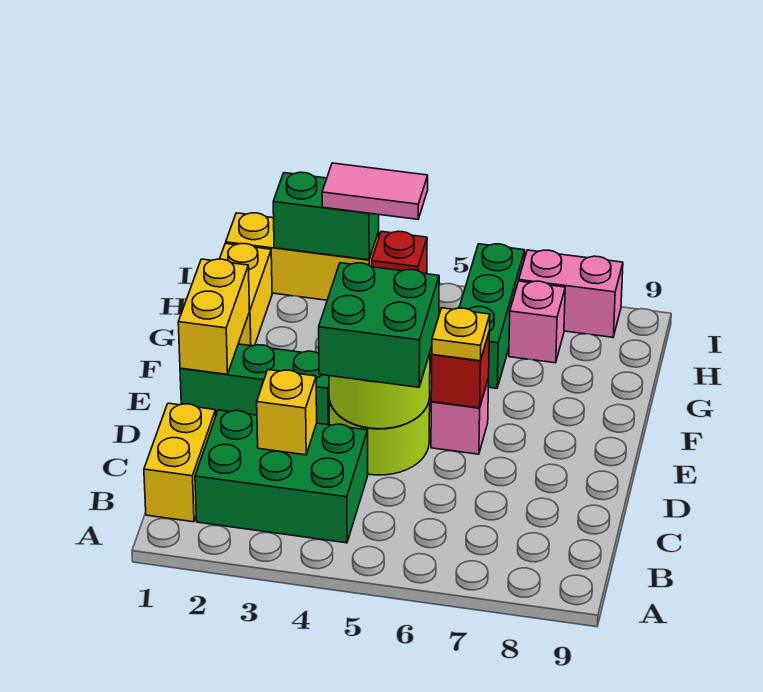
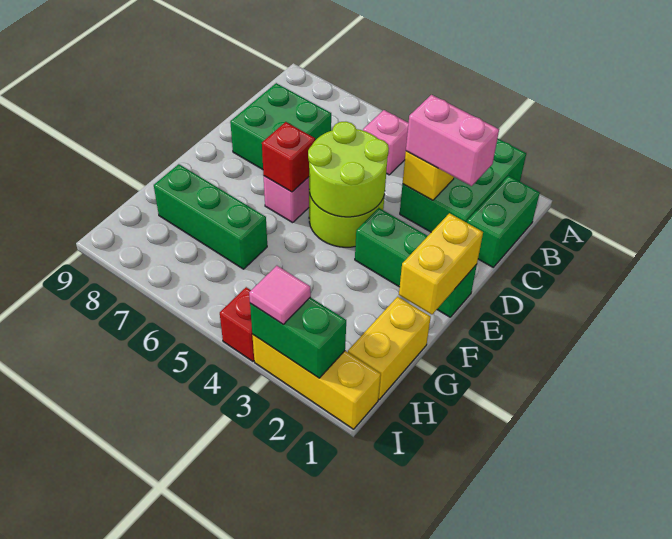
yellow 1x2 brick [144,403,216,522] -> green 1x2 brick [467,176,540,267]
green 2x3 brick [195,410,368,543] -> green 2x3 brick turned to [400,138,526,232]
green 2x2 brick [319,263,439,387] -> green 2x2 brick moved to [230,83,331,169]
yellow 1x1 plate [432,308,490,361] -> none
green 1x3 brick [459,244,525,388] -> green 1x3 brick turned to [154,164,267,269]
pink 1x1 brick [509,281,565,363] -> pink 1x1 brick moved to [363,110,408,175]
pink 1x2 tile [322,163,428,219] -> pink 1x1 tile [249,266,311,324]
pink 1x2 brick [519,250,623,337] -> pink 1x2 brick moved to [406,95,499,186]

